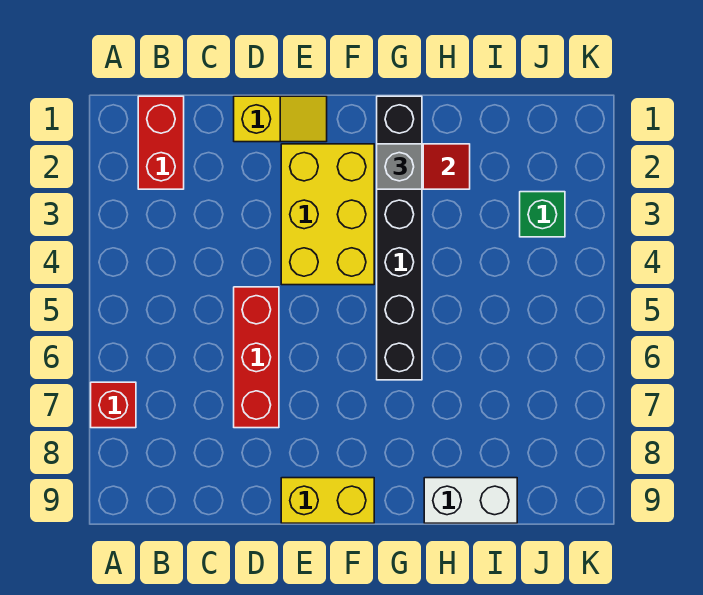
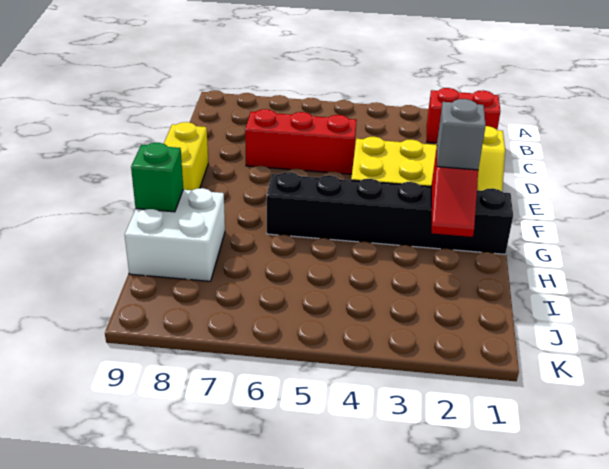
red 1x1 brick [91,382,136,428] -> none
white 1x2 brick [424,478,517,523] -> white 2x2 brick [125,188,225,281]
green 1x1 brick [520,192,565,237] -> green 1x1 brick moved to [131,143,183,212]

